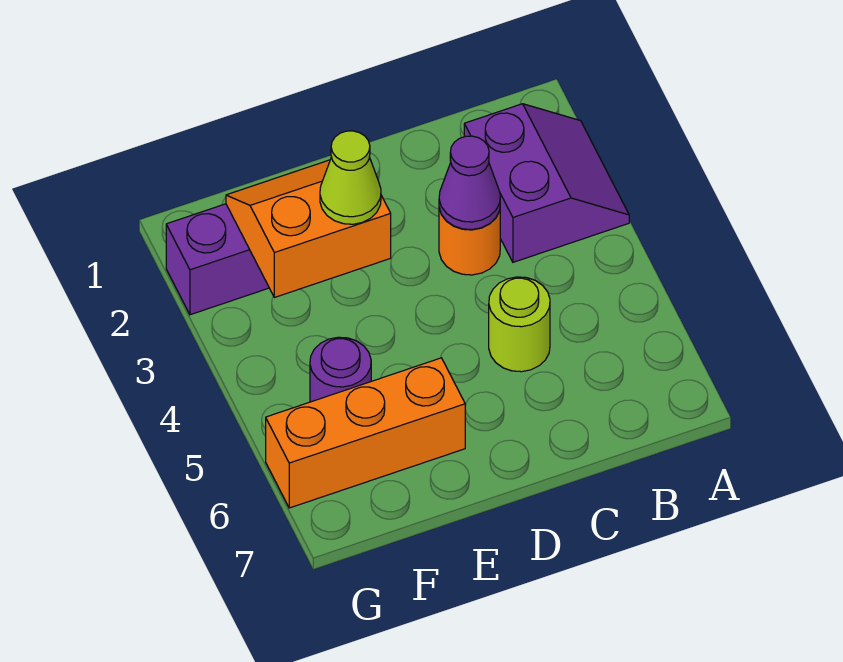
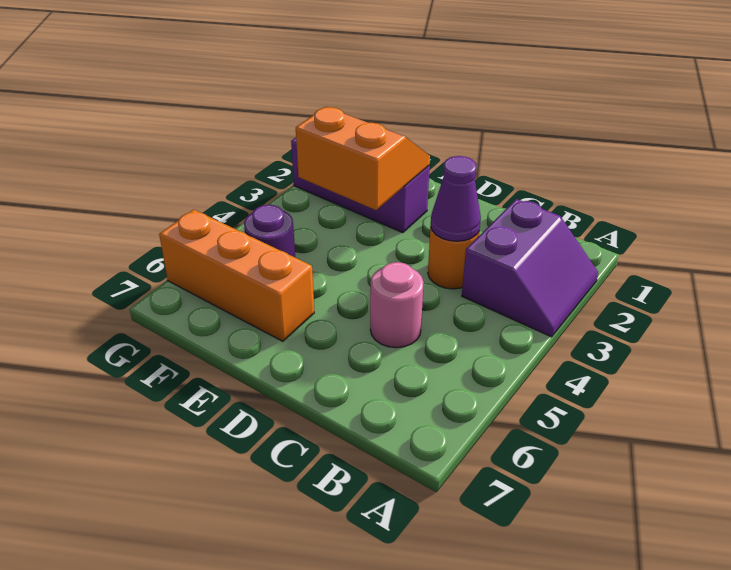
lime 1x1 round brick [489,277,550,372] -> pink 1x1 round brick [370,262,424,348]
lime 1x1 cone [320,131,381,224] -> none

